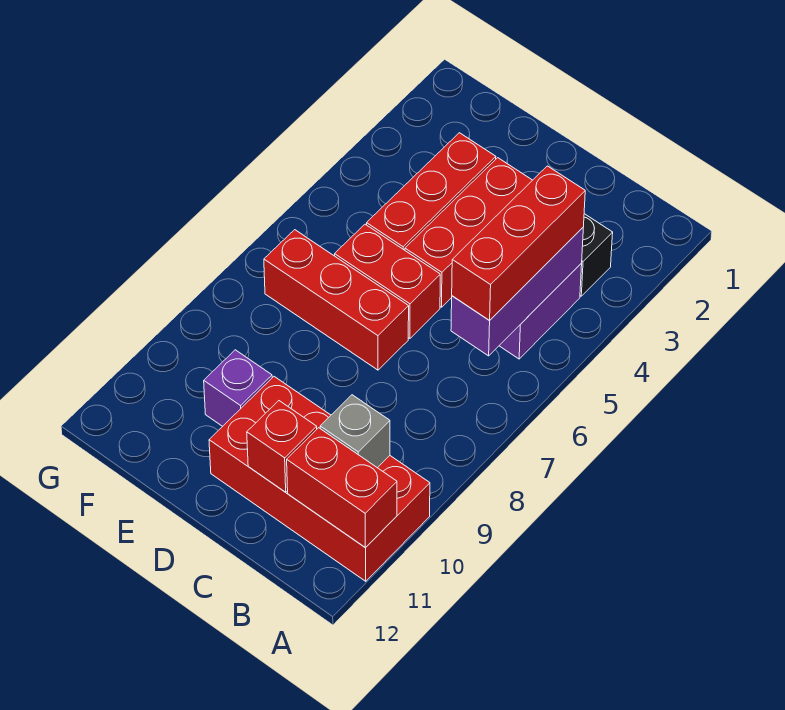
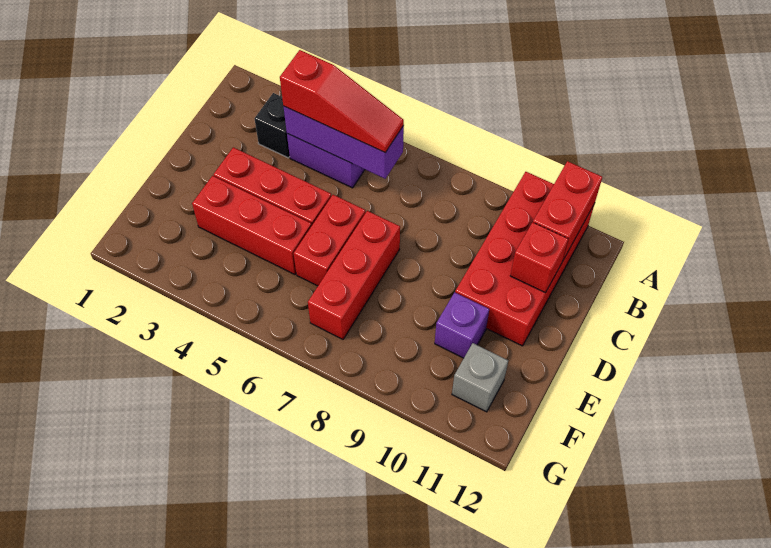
red 1x3 brick [452,166,585,320] -> red 1x3 slope [280,50,404,152]
grey 1x1 brick [320,395,390,468] -> grey 1x1 brick moved to [452,343,508,412]

